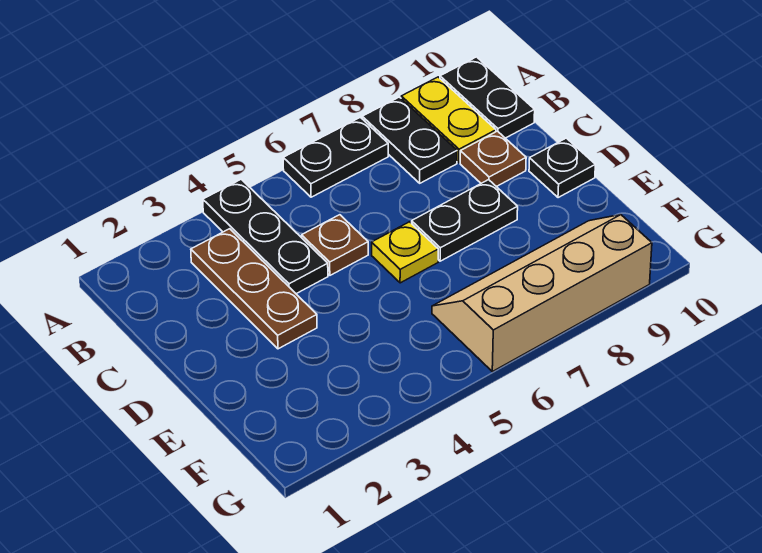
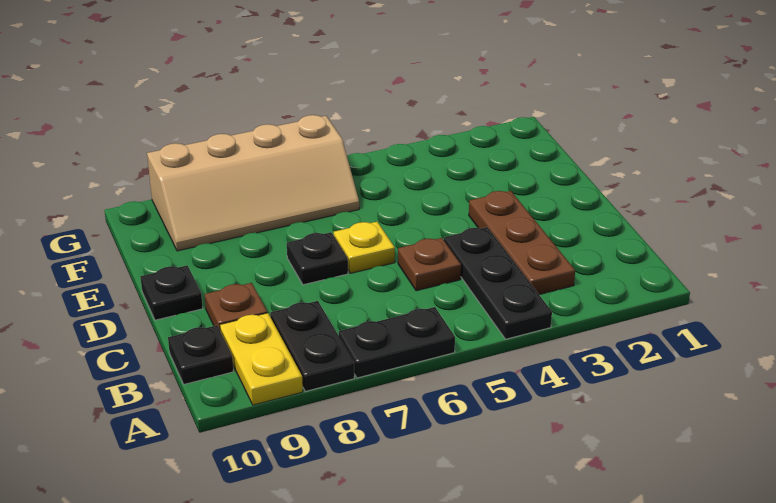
black 1x2 plate [440,57,535,138] -> black 1x1 plate [168,325,234,384]
black 1x2 plate [412,180,518,261] -> black 1x1 plate [287,232,348,285]

